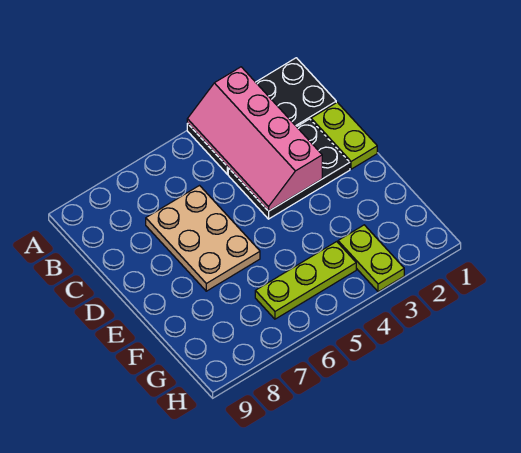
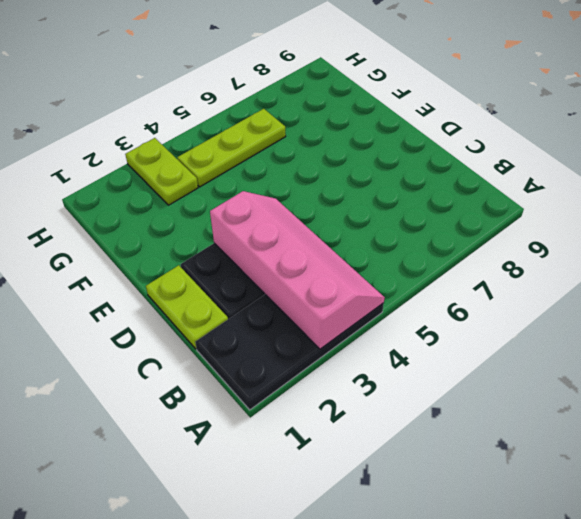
tan 2x3 plate [146,186,260,291] -> none

